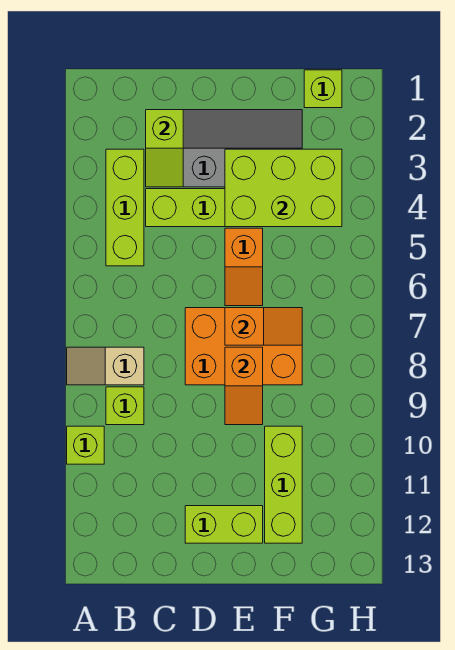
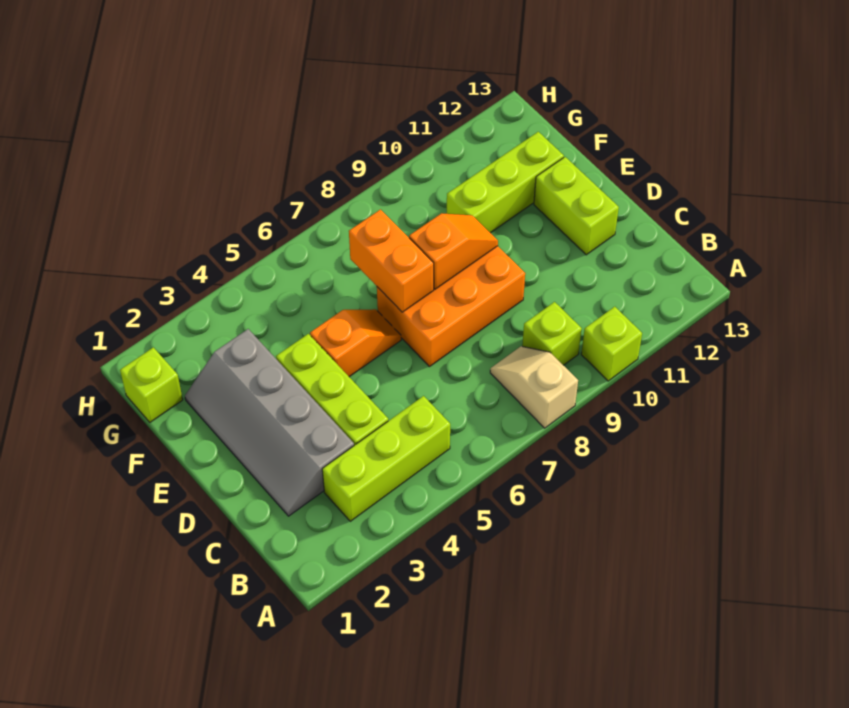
tan 1x2 slope [67,347,144,385] -> tan 1x2 slope turned to [490,346,578,428]
lime 1x2 slope [146,110,183,187] -> none
orange 2x3 brick [185,308,302,385] -> orange 2x3 brick turned to [377,246,525,367]
lime 2x3 brick [225,149,342,227] -> none
orange 1x2 slope [225,308,302,345] -> orange 1x2 brick [349,210,434,312]

